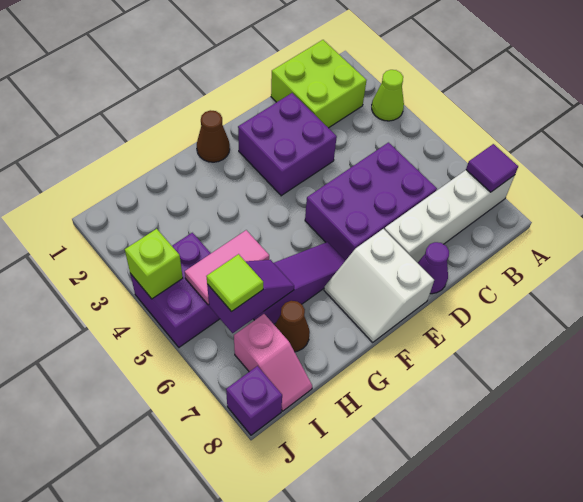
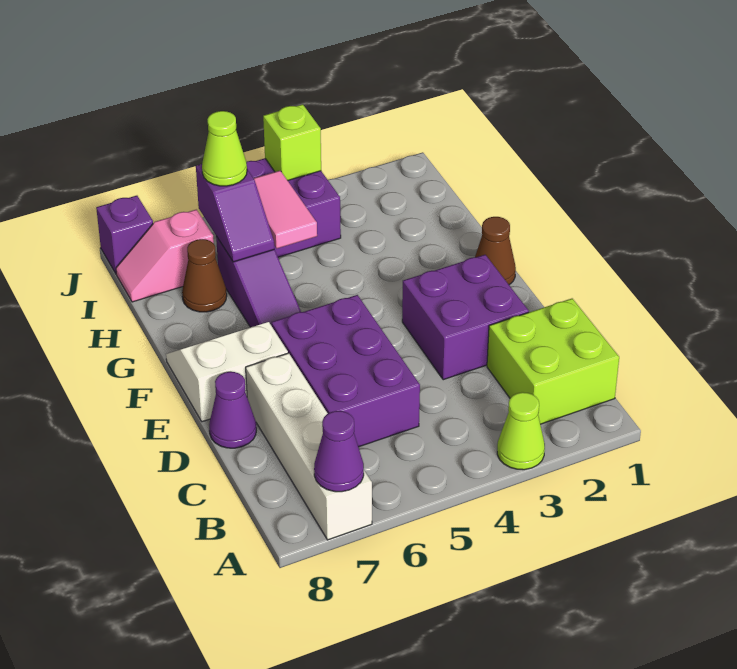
purple 1x1 tile [466,144,518,192] -> purple 1x1 cone [314,411,364,492]
lime 1x1 tile [206,254,263,311] -> lime 1x1 cone [202,111,247,186]

